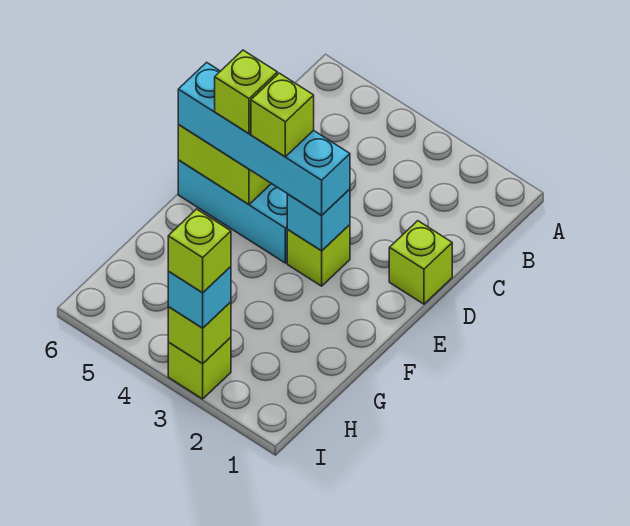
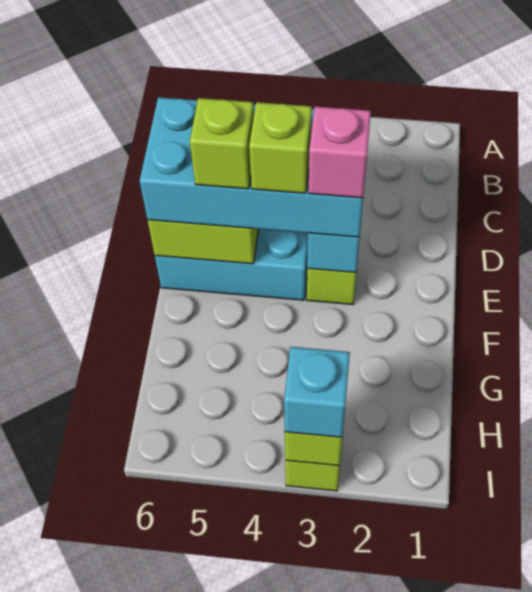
lime 1x1 brick [389,221,452,304] -> none
cyan 1x4 brick [178,62,350,215] -> cyan 2x4 brick [140,97,363,237]
none -> pink 1x1 brick [309,107,371,198]
lime 1x1 brick [168,209,231,293] -> none

